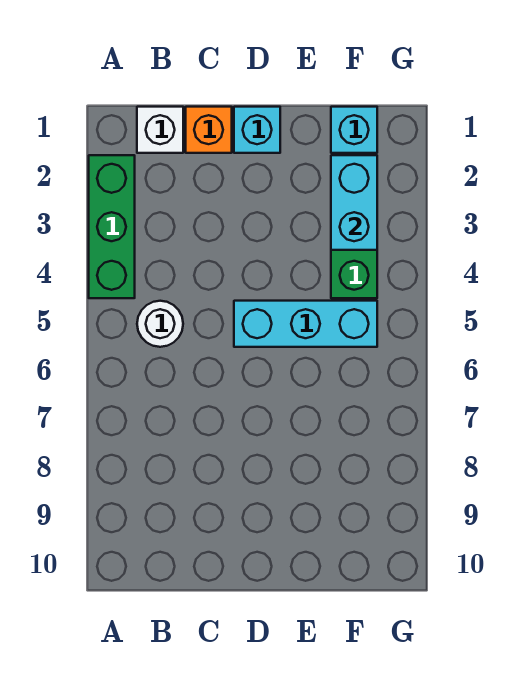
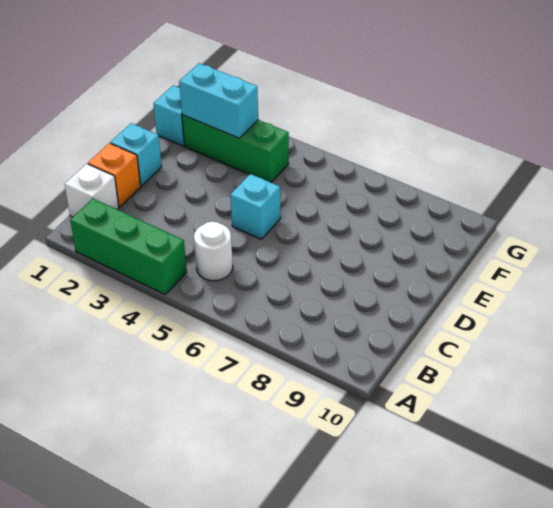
cyan 1x3 brick [234,301,377,347] -> cyan 1x1 brick [230,174,281,239]

